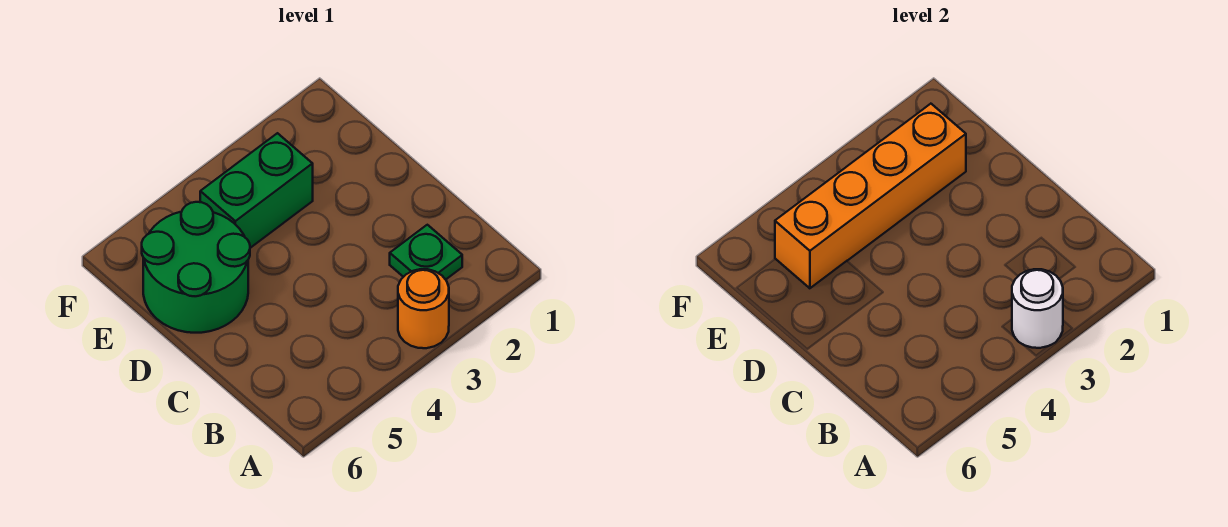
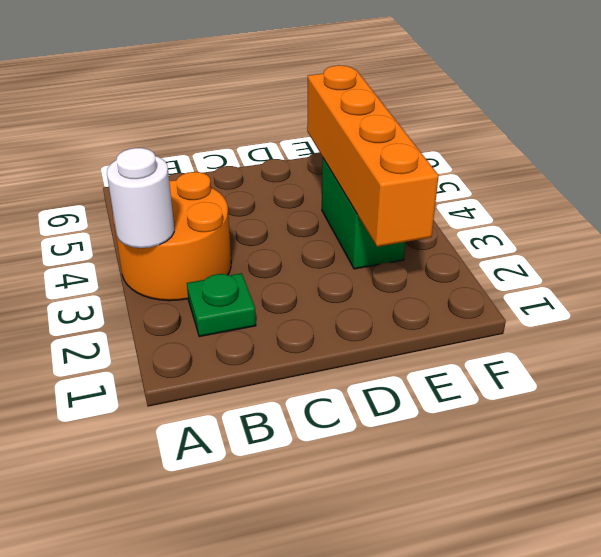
orange 1x1 round brick [398,269,449,348] -> orange 2x2 round brick [113,172,231,301]
green 2x2 round brick [142,202,250,333] -> none

